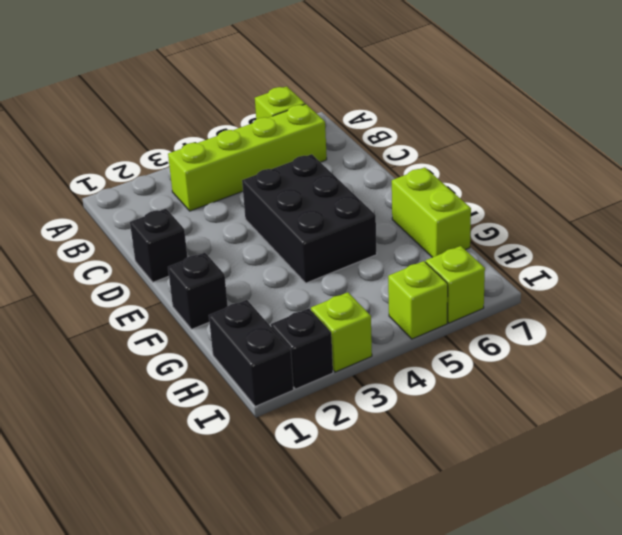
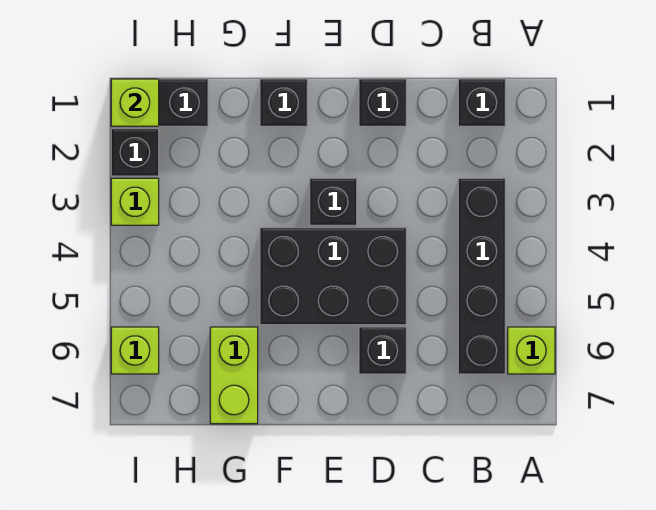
none -> black 1x1 brick [458,79,505,126]
lime 1x4 brick [168,104,327,211] -> black 1x4 brick [458,178,505,374]
none -> black 1x1 brick [359,327,406,374]
none -> black 1x1 brick [310,178,357,225]
lime 1x2 brick [392,168,471,257] -> lime 1x2 brick turned to [210,327,258,424]
lime 1x1 brick [388,261,448,339] -> lime 1x1 brick moved to [111,79,159,126]

